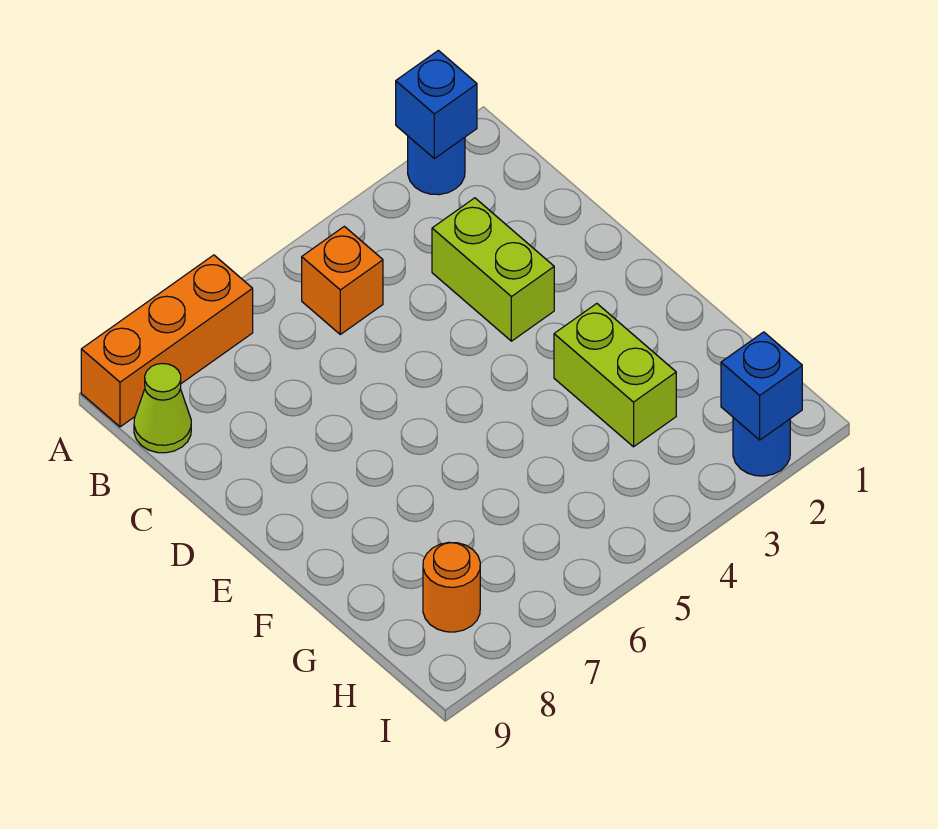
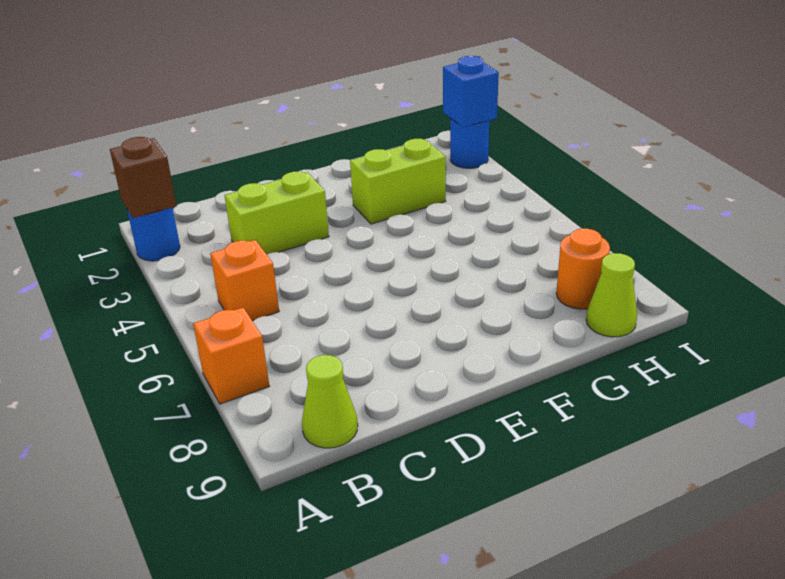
blue 1x1 brick [396,50,477,159] -> brown 1x1 brick [110,137,177,218]
orange 1x3 brick [81,255,253,427] -> orange 1x1 brick [193,307,269,404]
none -> lime 1x1 cone [586,253,637,337]

